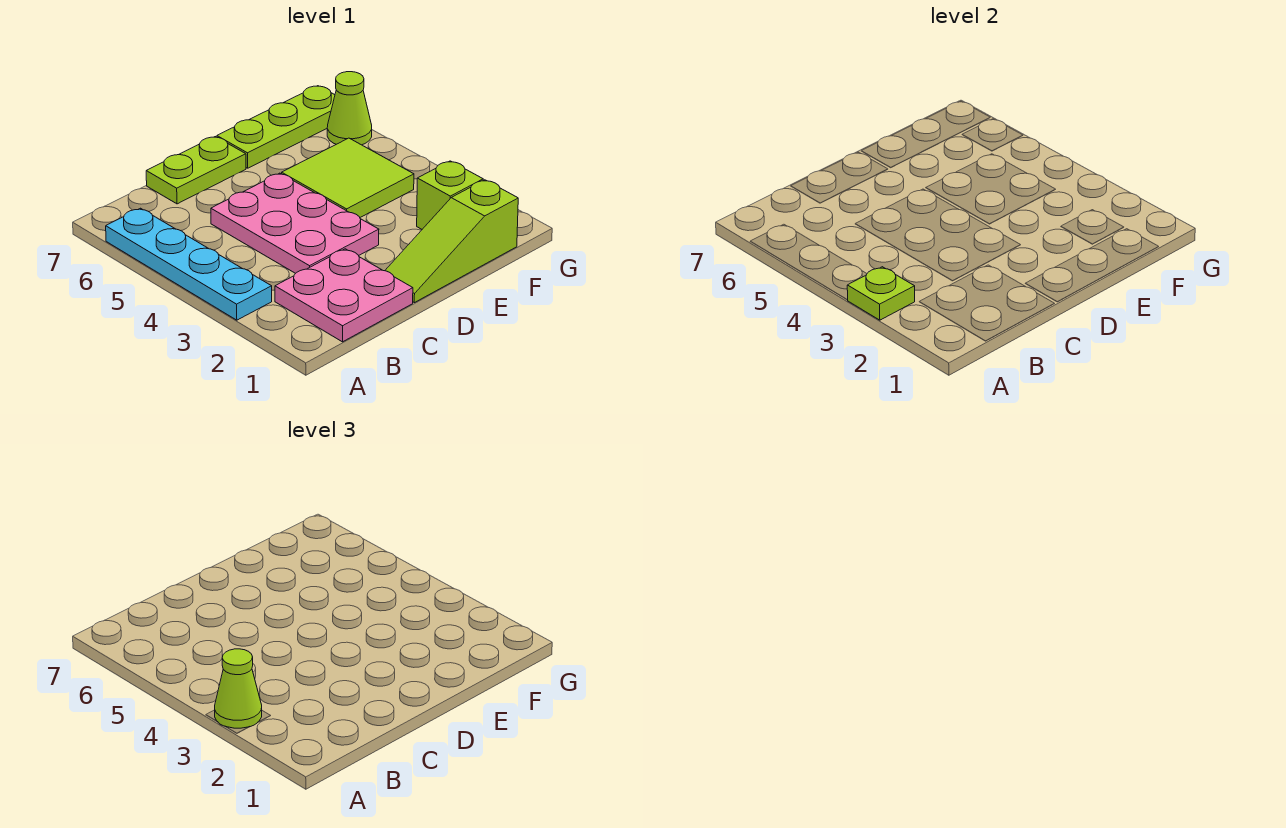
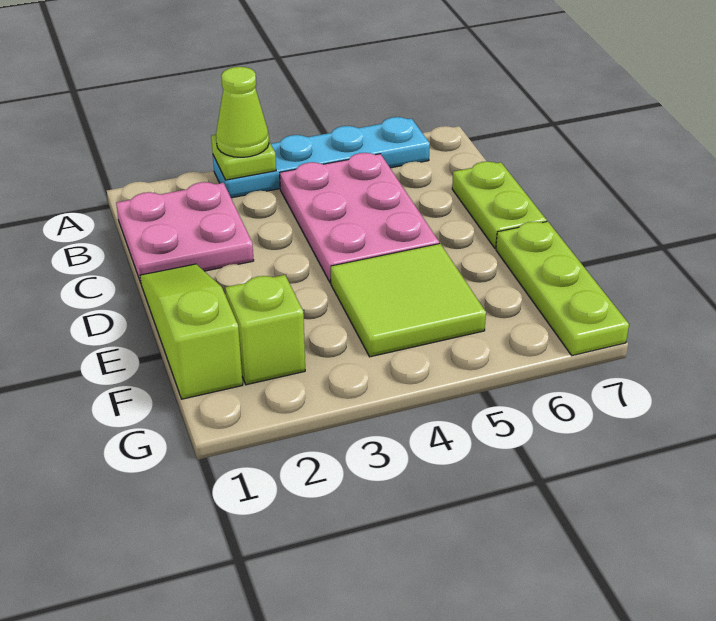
pink 2x3 plate [211,173,379,273] -> pink 2x3 plate turned to [280,153,439,283]
lime 1x1 cone [327,72,372,145] -> none

